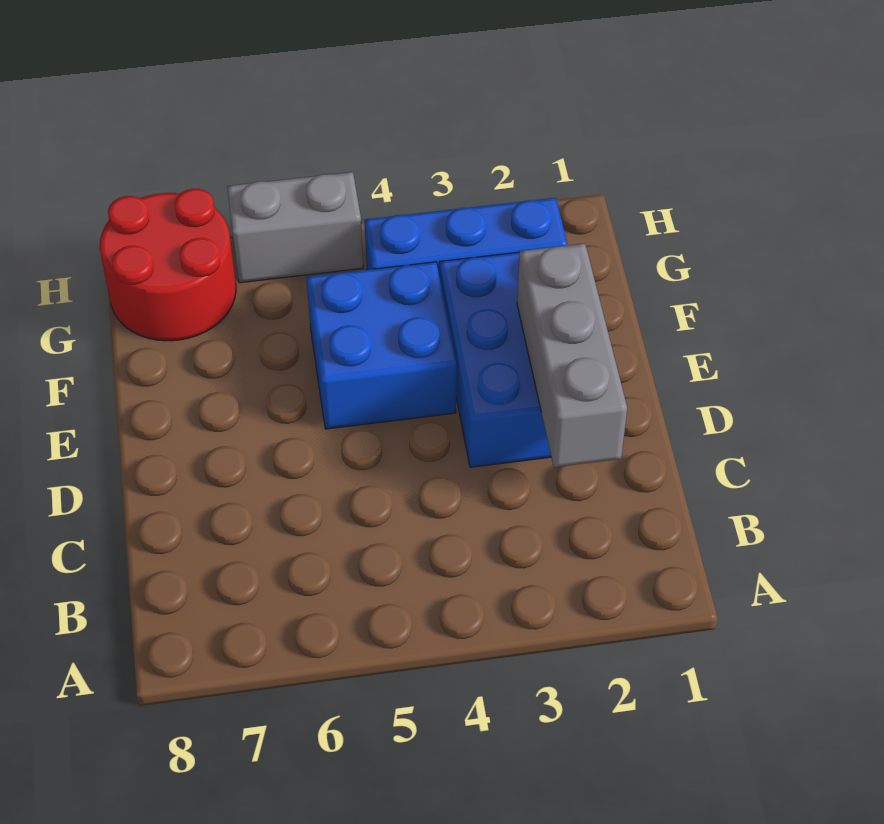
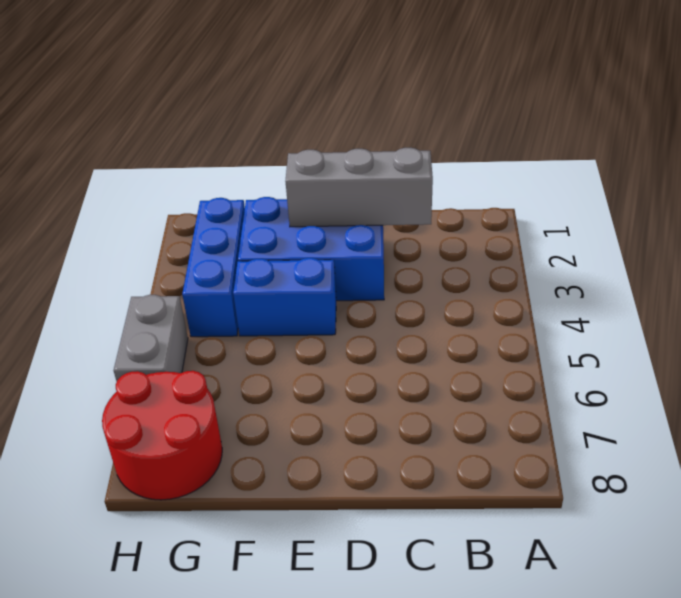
blue 2x2 brick [306,262,457,429] -> blue 1x2 brick [233,258,336,336]

